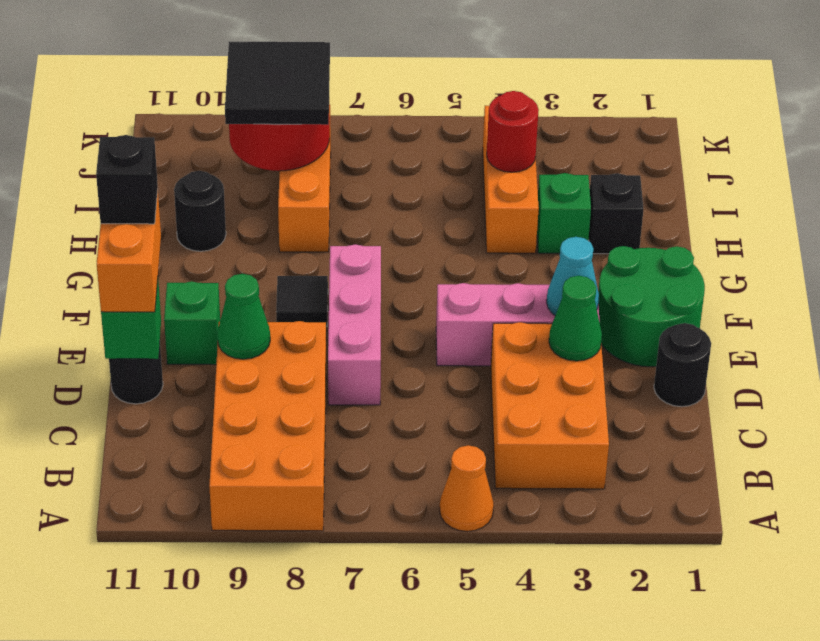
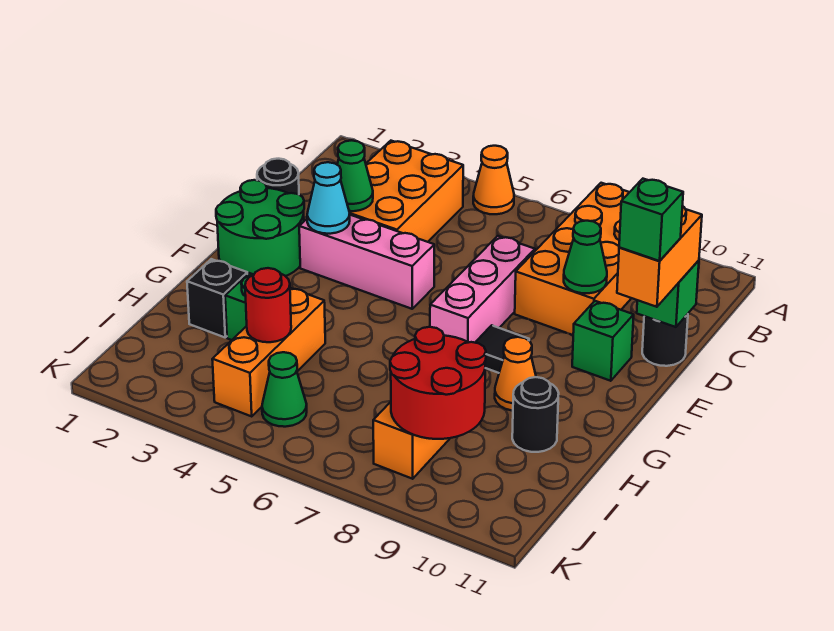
black 1x1 brick [96,135,158,224] -> green 1x1 brick [619,179,683,261]
none -> orange 1x1 cone [495,337,536,411]
black 2x2 tile [225,42,330,125] -> none
none -> green 1x1 cone [262,352,307,427]

